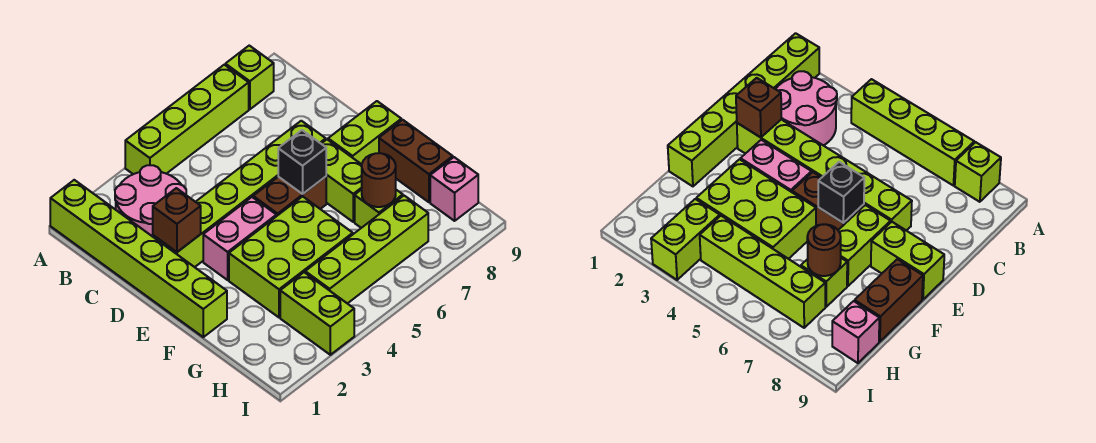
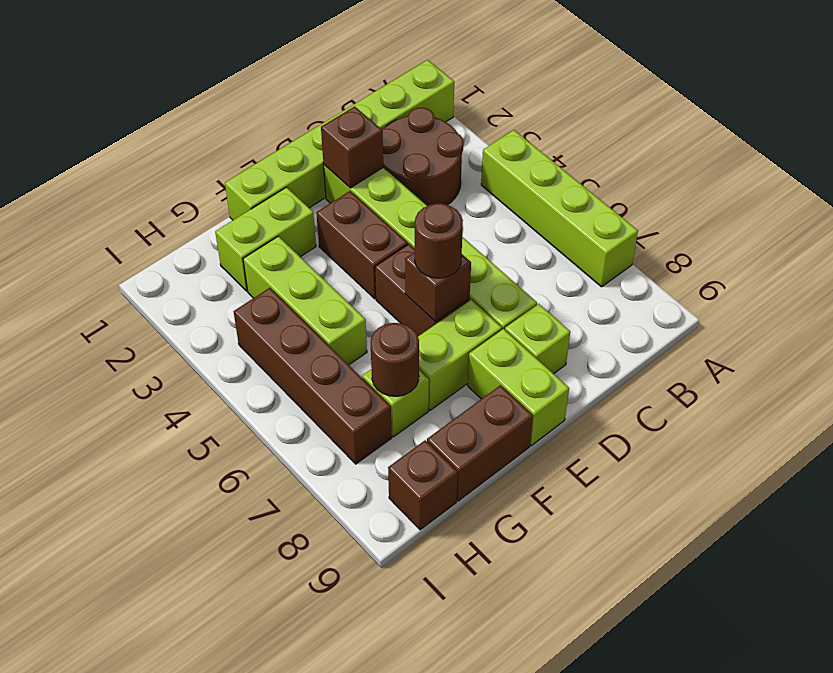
lime 1x1 brick [225,46,274,109] -> lime 1x1 brick moved to [505,304,570,374]
pink 2x2 round brick [115,165,186,237] -> brown 2x2 round brick [382,108,464,206]
pink 1x2 brick [203,197,276,280] -> brown 1x2 brick [316,191,408,299]
black 1x1 brick [278,130,326,194] -> brown 1x1 brick [405,252,471,322]
none -> brown 1x1 round brick [415,203,463,278]
lime 2x3 brick [229,196,353,317] -> lime 1x3 brick [243,236,367,365]
lime 1x2 brick [280,272,354,355] -> lime 1x2 brick moved to [215,187,316,291]
lime 1x4 brick [305,196,428,304] -> brown 1x4 brick [234,288,392,464]
pink 1x1 brick [430,157,478,221] -> brown 1x1 brick [388,440,457,530]

